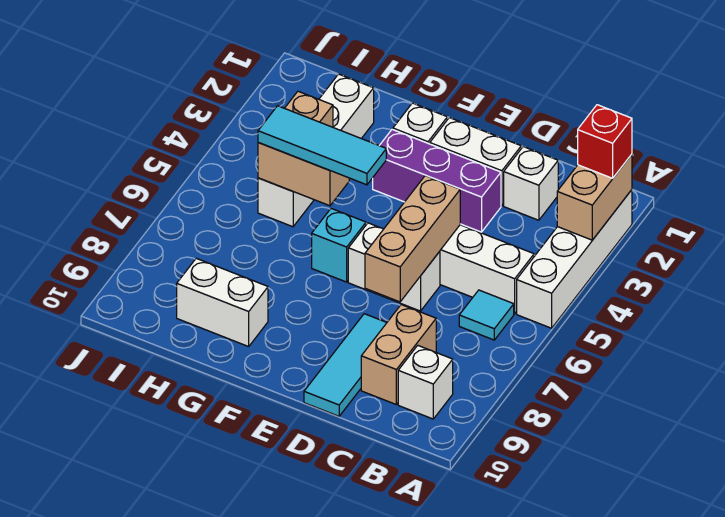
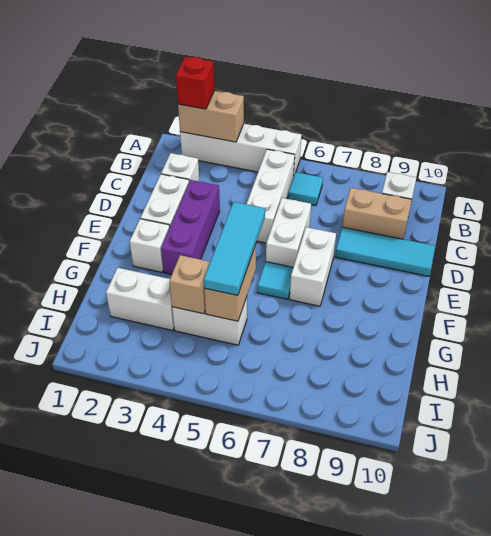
tan 1x3 brick [365,176,460,302] -> none
cyan 1x1 brick [312,209,366,282] -> cyan 1x1 tile [257,262,293,299]
white 1x2 brick [177,258,268,347] -> white 1x2 brick moved to [289,227,336,306]

